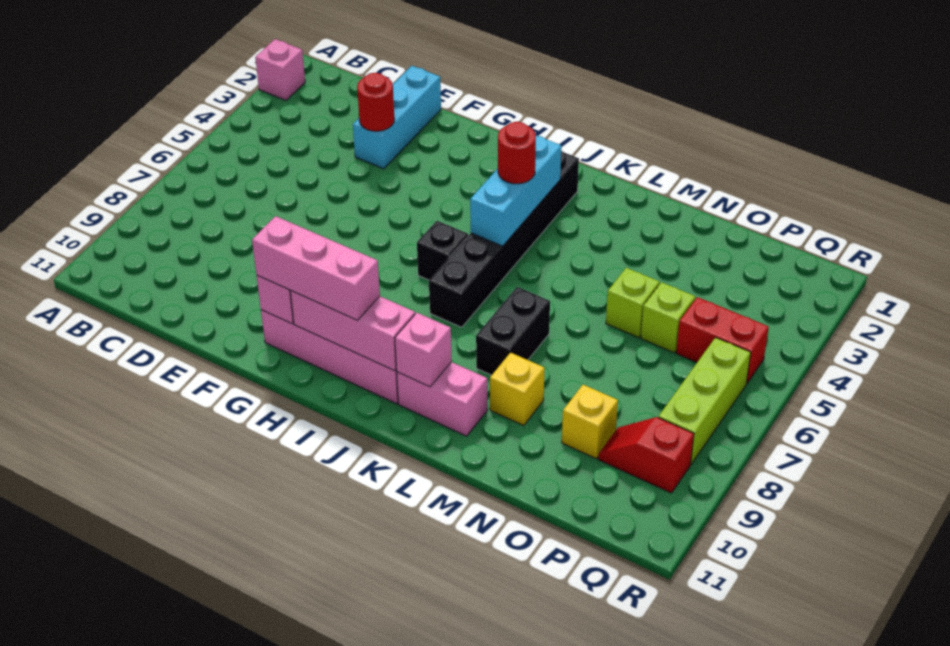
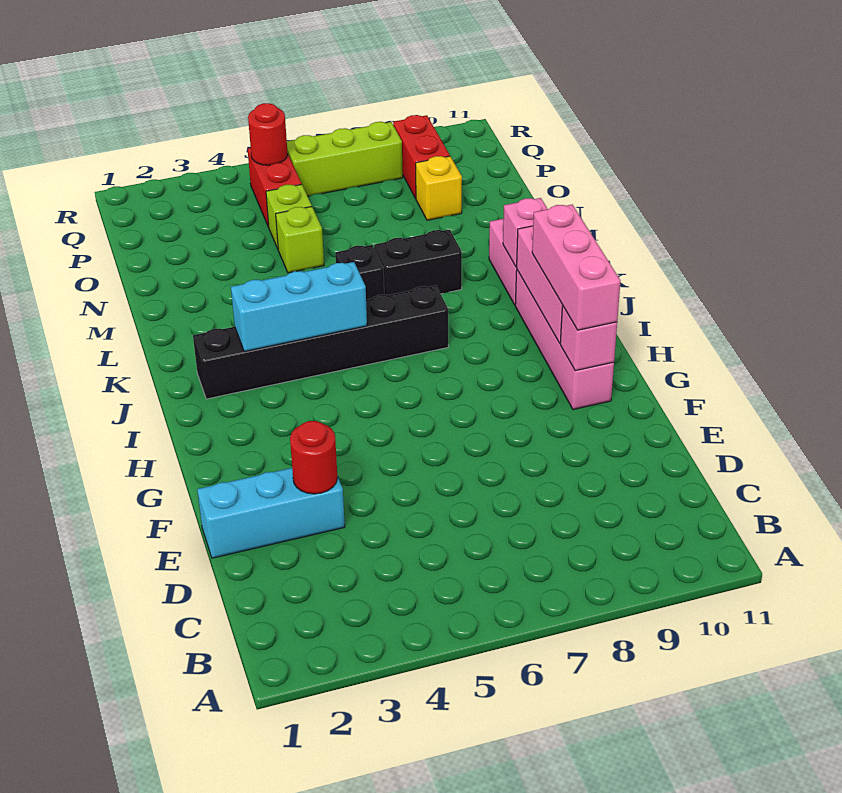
pink 1x1 brick [255,39,305,100] -> none
black 1x1 brick [417,221,468,280] -> black 1x1 brick moved to [335,245,384,300]
red 1x1 round brick [498,122,536,184] -> red 1x1 round brick moved to [248,103,288,165]
yellow 1x1 brick [490,353,545,425] -> none
red 1x2 slope [598,417,694,493] -> red 1x2 brick [393,115,450,199]

